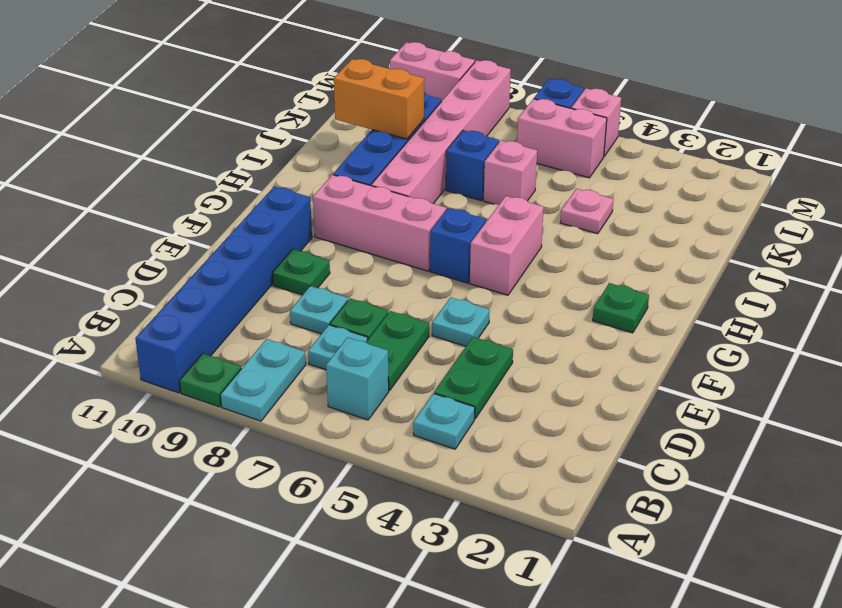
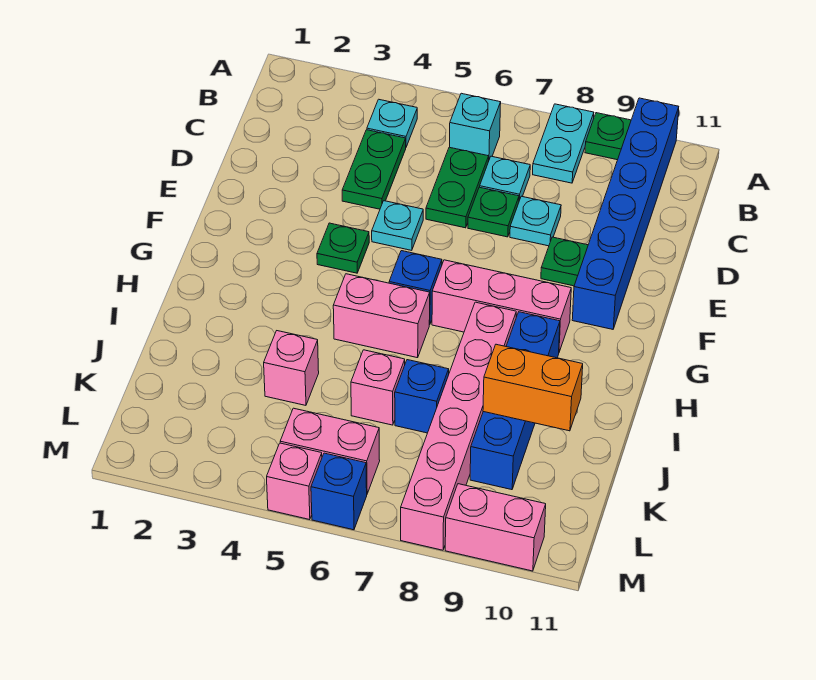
green 1x1 plate [593,283,649,333] -> green 1x1 plate moved to [317,223,369,273]
pink 1x2 brick [470,196,544,295] -> pink 1x2 brick turned to [333,274,430,358]
pink 1x1 plate [560,189,613,234] -> pink 1x1 brick [264,331,319,405]

